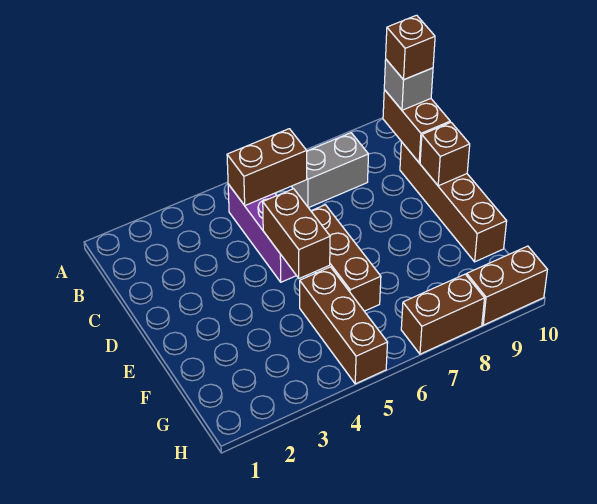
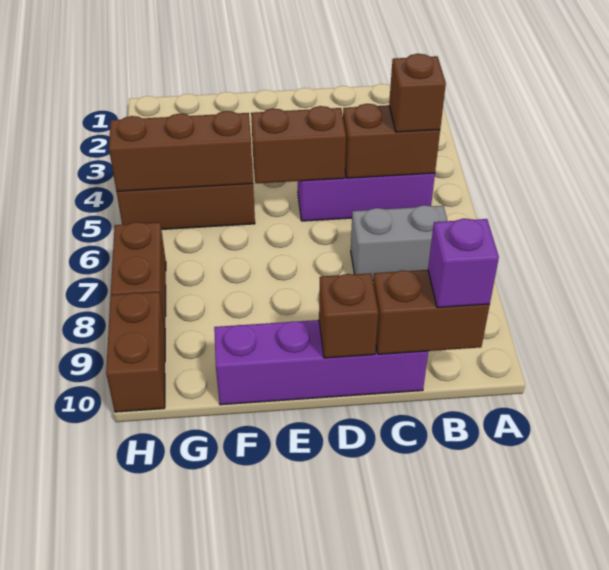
brown 1x2 brick [227,129,307,205] -> brown 1x2 brick turned to [343,104,440,178]
grey 1x2 brick [291,133,368,208] -> grey 1x2 brick turned to [351,205,447,280]
grey 1x1 brick [384,60,433,110] -> purple 1x1 brick [428,219,499,308]
brown 1x1 brick [386,15,435,80] -> brown 1x1 brick moved to [389,54,446,132]
brown 1x4 brick [400,142,507,262] -> purple 1x4 brick [214,320,428,405]
brown 1x3 brick [311,205,381,311] -> brown 1x3 brick moved to [109,111,253,191]

